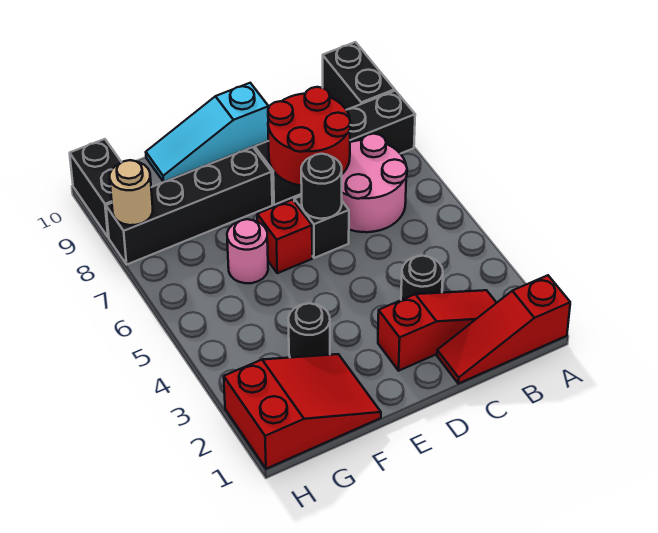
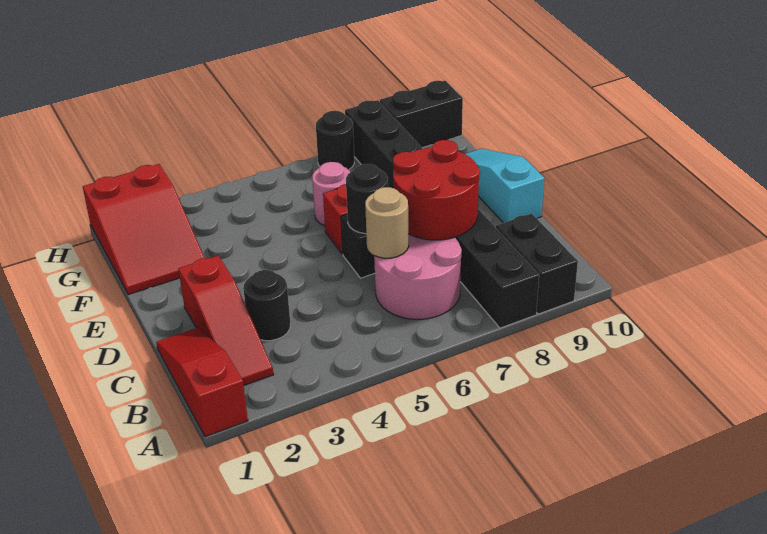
black 1x2 brick [323,42,395,110] -> black 1x2 brick turned to [496,214,578,314]
black 1x1 round brick [288,303,330,358] -> black 1x1 round brick moved to [316,111,354,170]
tan 1x1 round brick [110,160,153,225] -> tan 1x1 round brick moved to [365,187,409,258]

